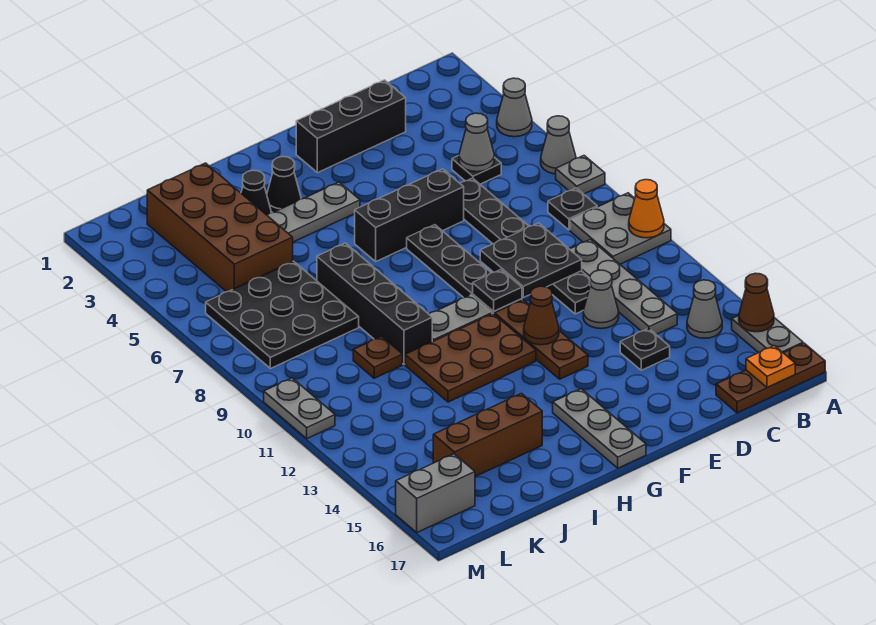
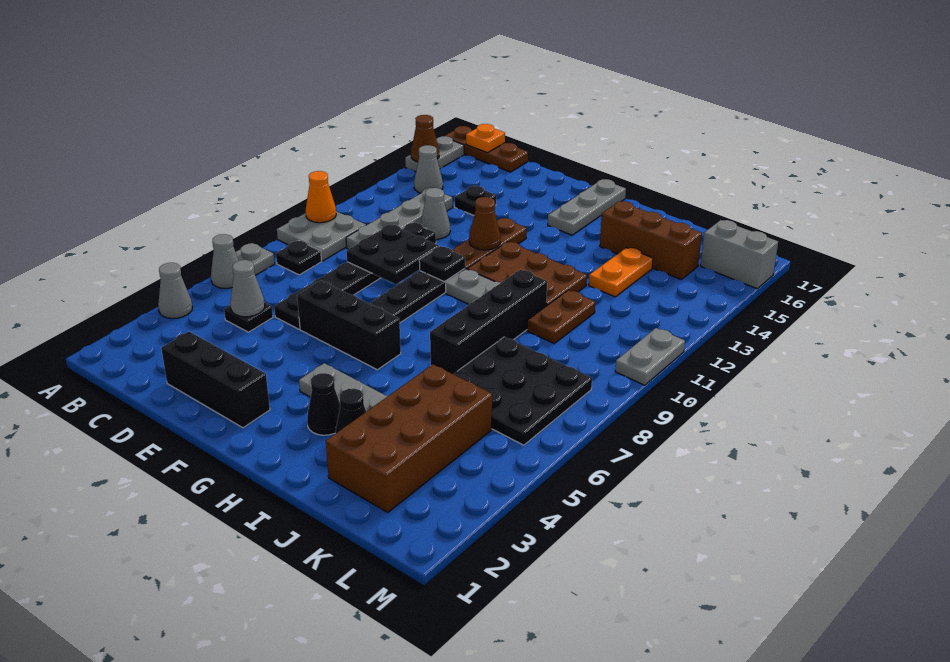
brown 1x1 plate [353,336,403,378] -> brown 1x2 plate [527,290,595,343]
none -> orange 1x2 plate [589,247,653,297]

